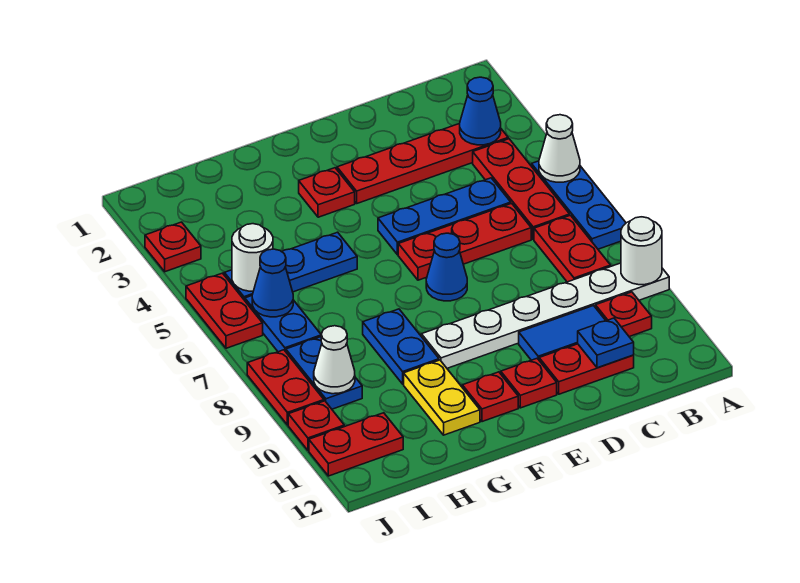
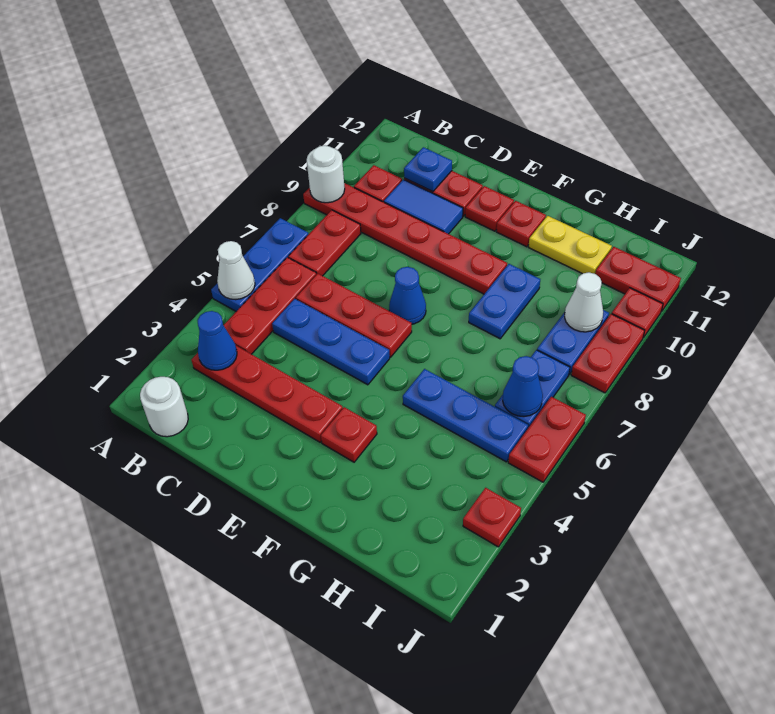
white 1x6 plate [421,263,669,368] -> red 1x6 plate [303,183,507,294]
yellow 1x2 plate [404,360,480,435] -> yellow 1x2 plate turned to [529,216,612,274]
white 1x1 round brick [232,224,273,291] -> white 1x1 round brick moved to [140,377,188,437]

